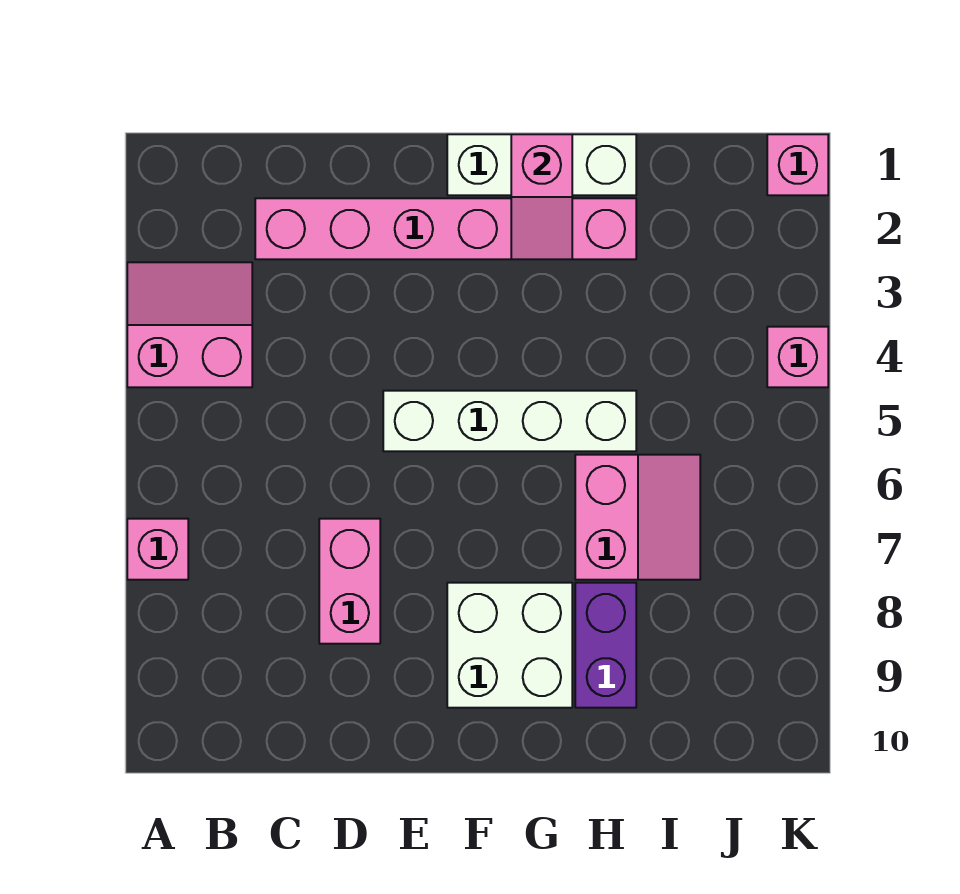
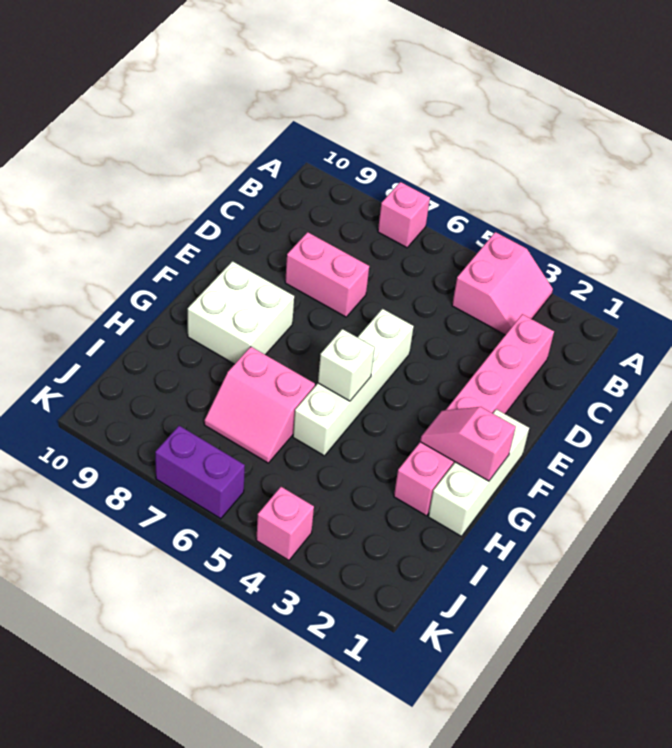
none -> white 1x1 brick [318,329,375,401]
purple 1x2 brick [575,583,636,708] -> purple 1x2 brick moved to [155,426,245,519]
pink 1x1 brick [767,134,828,195] -> none

